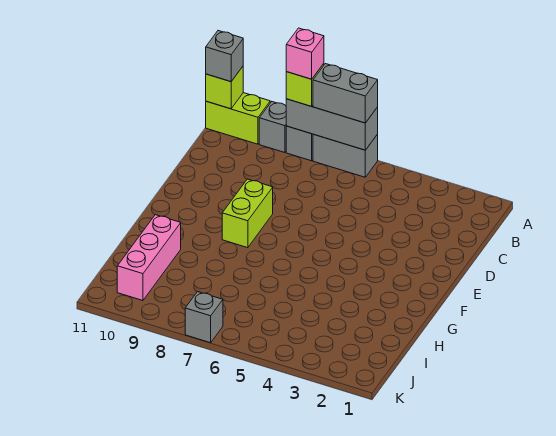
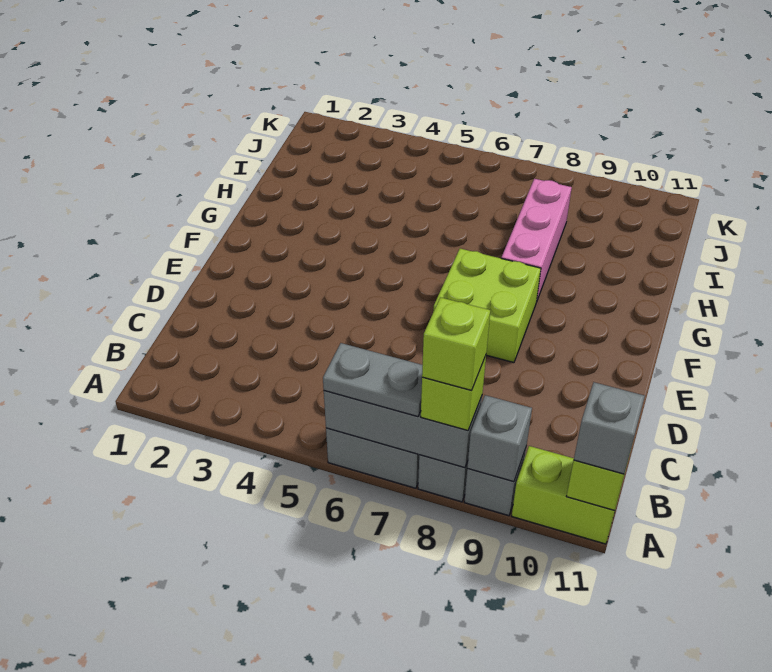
grey 1x2 brick [313,64,378,123] -> grey 1x2 plate [323,343,423,417]
pink 1x1 brick [286,28,324,79] -> lime 1x1 brick [422,297,490,390]
lime 1x2 brick [222,179,273,248] -> lime 2x2 brick [433,249,541,363]
pink 1x3 brick [117,215,181,301] -> pink 1x3 brick moved to [501,179,572,302]
grey 1x1 brick [185,292,223,343] -> grey 1x1 brick moved to [467,395,532,482]

